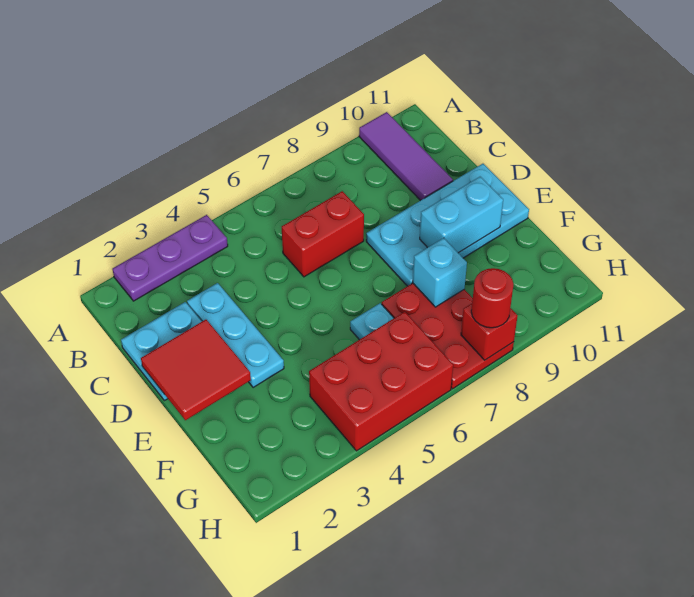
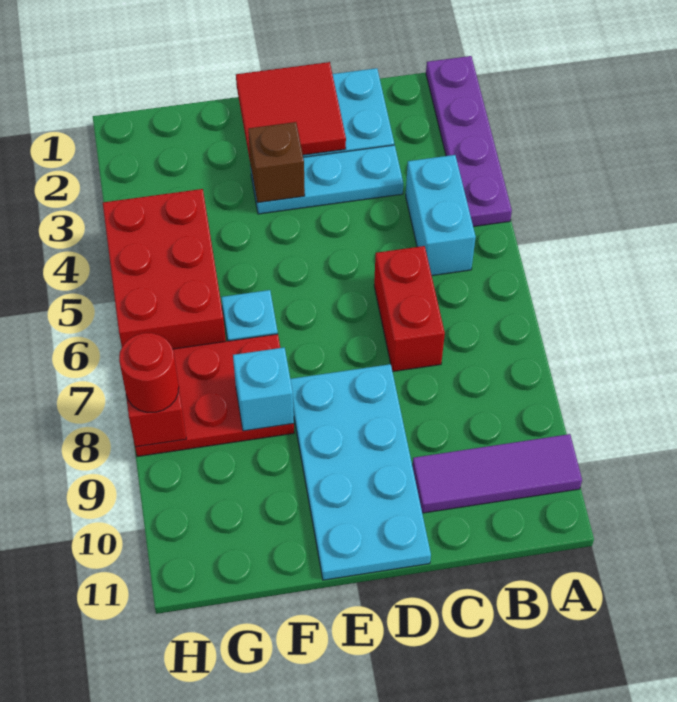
purple 1x3 plate [112,215,228,301] -> purple 1x4 plate [426,56,512,227]
none -> brown 1x1 brick [248,122,305,203]
cyan 1x2 brick [420,177,503,253] -> cyan 1x2 brick moved to [406,155,476,276]

